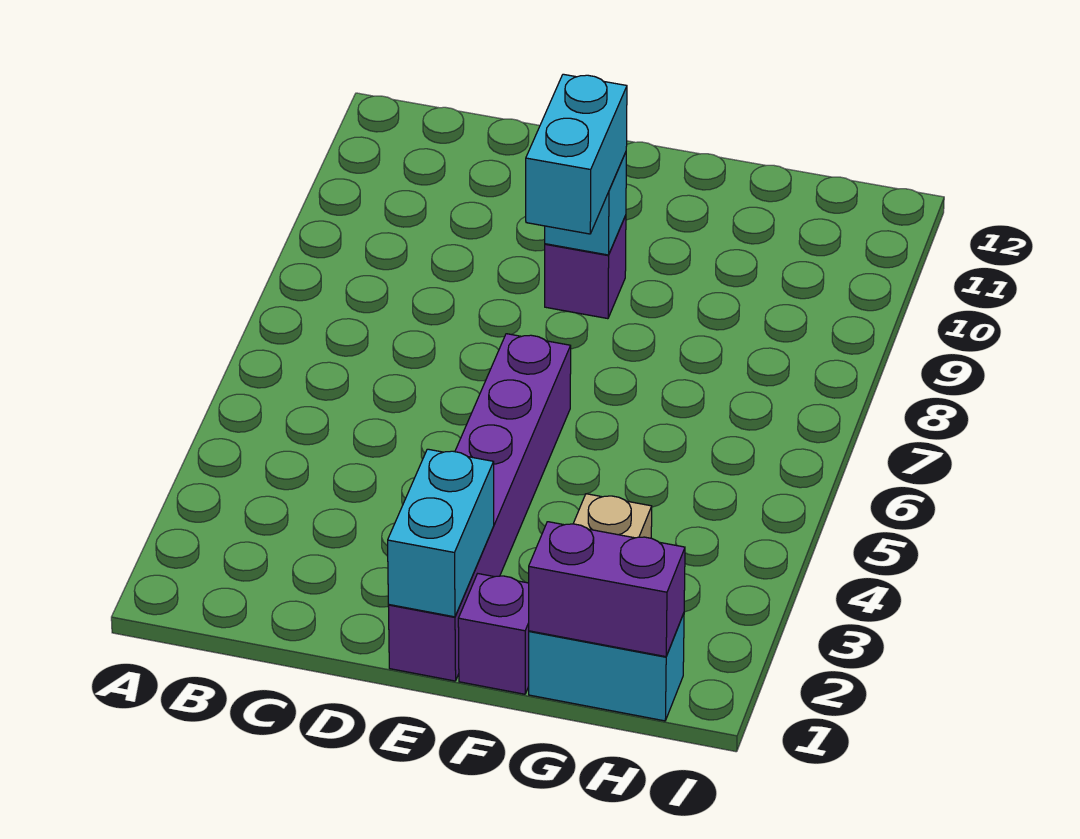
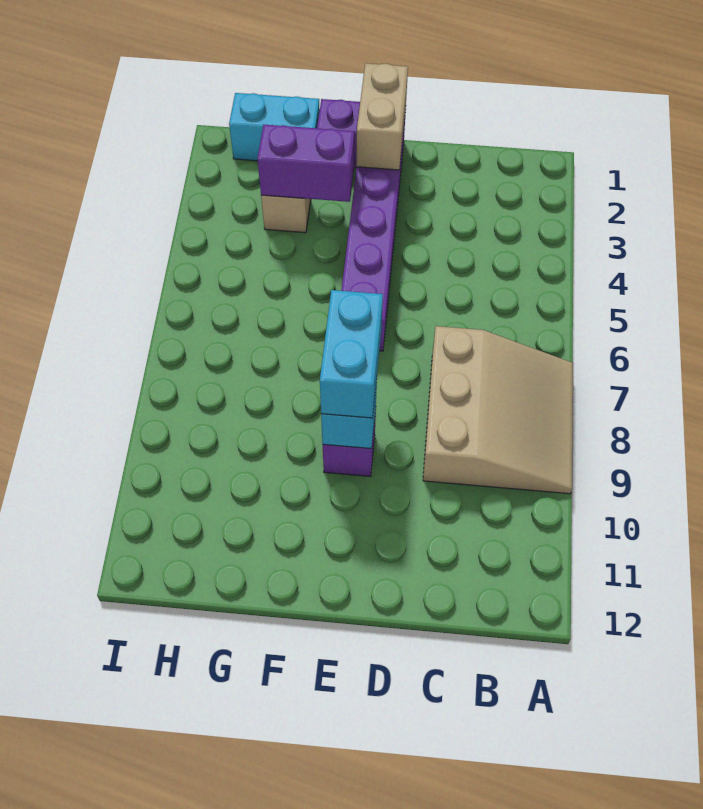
none -> tan 3x3 slope [423,326,573,494]
cyan 1x2 brick [388,449,494,617] -> tan 1x2 brick [357,63,408,170]
purple 1x2 brick [529,522,685,657] -> purple 1x2 brick moved to [257,125,354,202]

